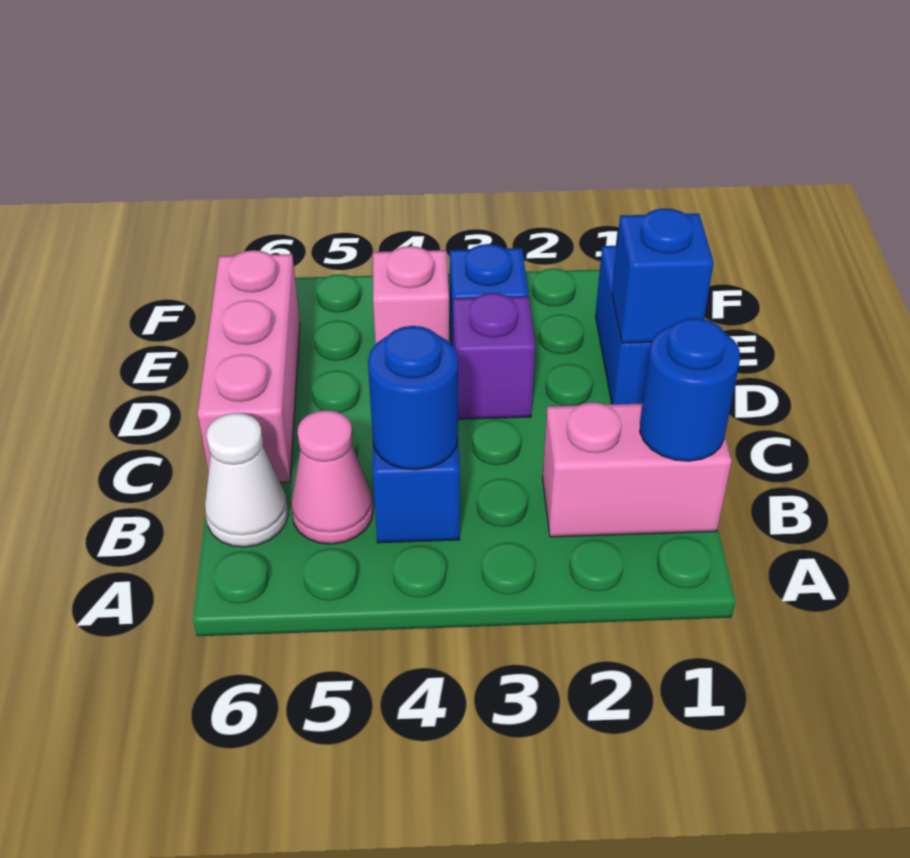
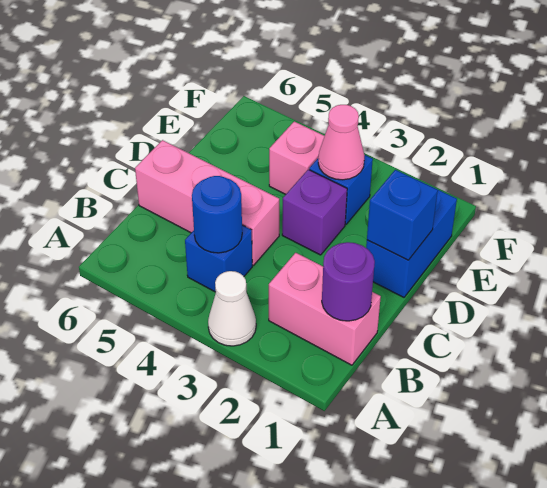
blue 1x1 round brick [640,318,740,461] -> purple 1x1 round brick [322,242,375,321]
pink 1x1 cone [291,410,373,544] -> pink 1x1 cone moved to [318,105,365,180]
white 1x1 cone [205,413,288,547] -> white 1x1 cone moved to [208,271,256,346]
pink 1x3 brick [198,250,300,483] -> pink 1x3 brick turned to [135,140,279,265]

